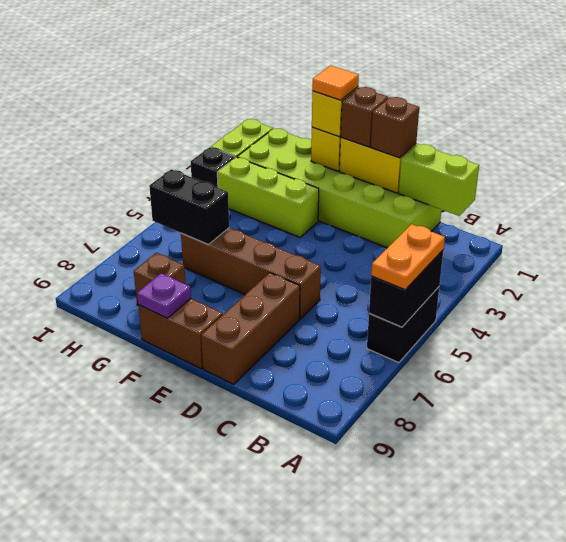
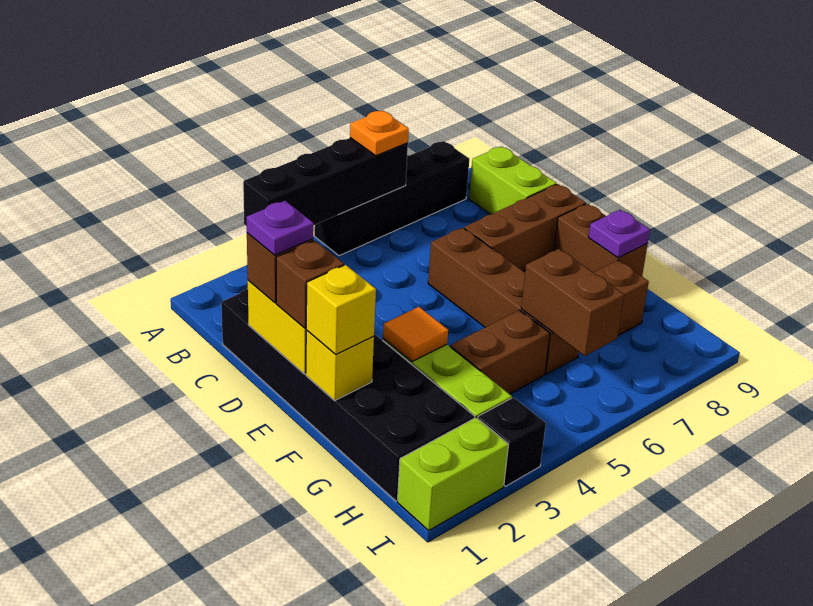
black 1x2 brick [367,287,439,363] -> black 1x4 brick [314,141,469,256]
black 1x2 brick [369,250,443,327] -> black 1x4 brick [243,138,408,226]
orange 1x2 plate [371,224,445,290] -> orange 1x1 plate [350,110,409,156]
lime 1x2 brick [399,144,479,216] -> lime 1x2 brick moved to [469,146,557,214]
lime 2x6 brick [237,128,441,248] -> black 2x6 brick [221,289,475,501]
none -> purple 1x1 plate [246,201,314,255]
orange 1x1 tile [312,65,359,100] -> orange 1x1 tile moved to [383,307,448,362]
none -> brown 1x2 brick [450,310,550,394]
black 1x2 brick [149,169,229,244] -> brown 1x2 brick [521,249,624,356]

